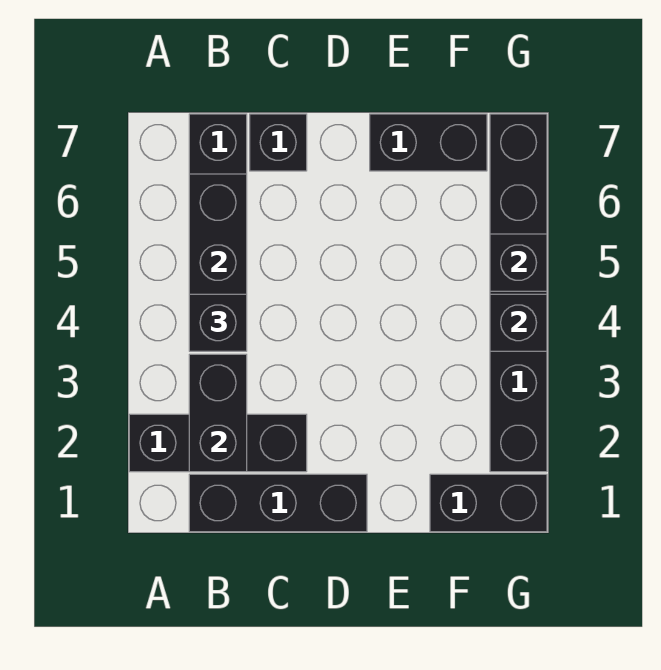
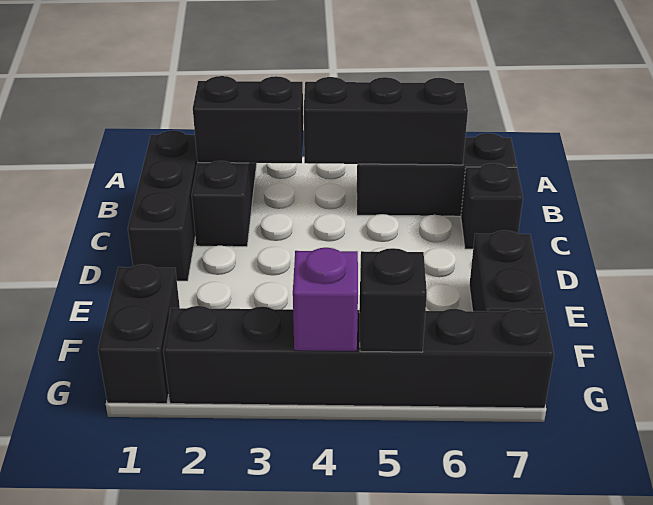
black 1x1 brick [189,294,247,351] -> none
black 1x1 brick [490,294,547,351] -> purple 1x1 brick [293,248,358,351]

